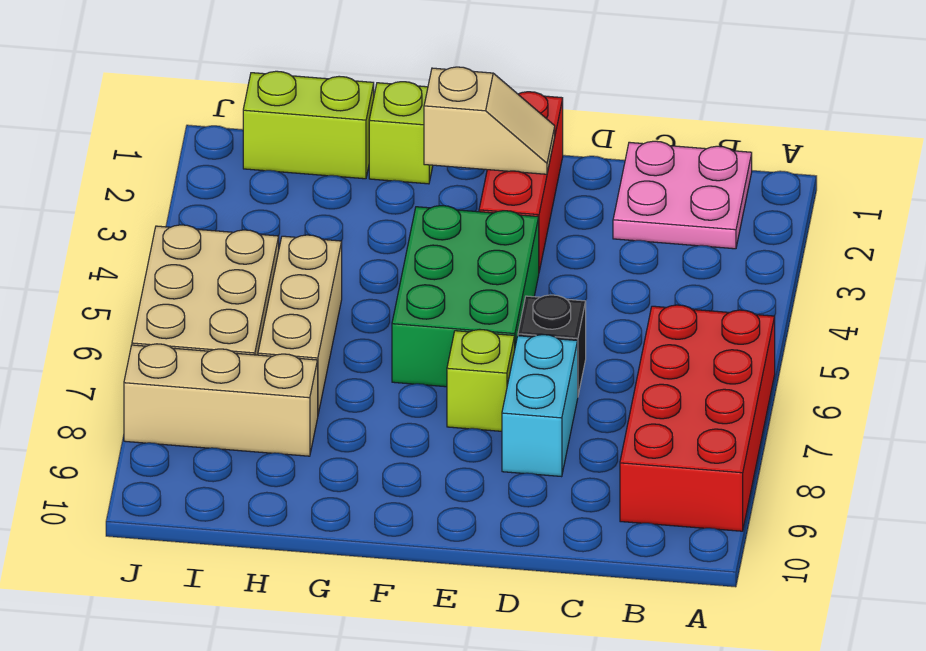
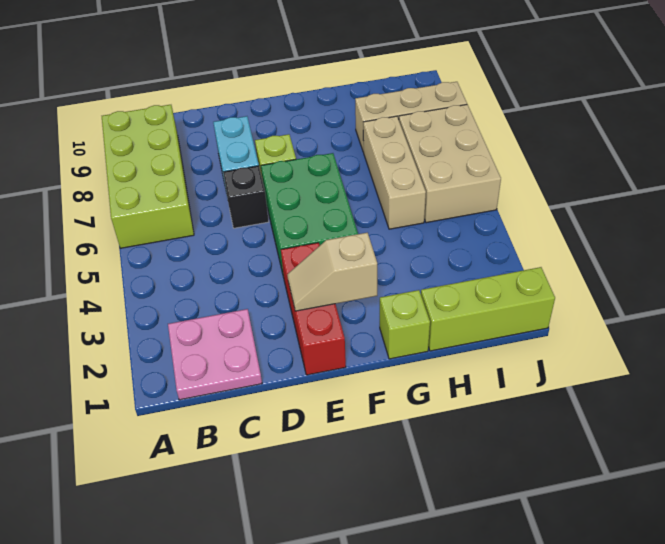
red 2x4 brick [620,305,775,531] -> lime 2x4 brick [102,105,194,248]
lime 1x2 brick [243,71,374,179] -> lime 1x3 brick [421,267,555,351]

